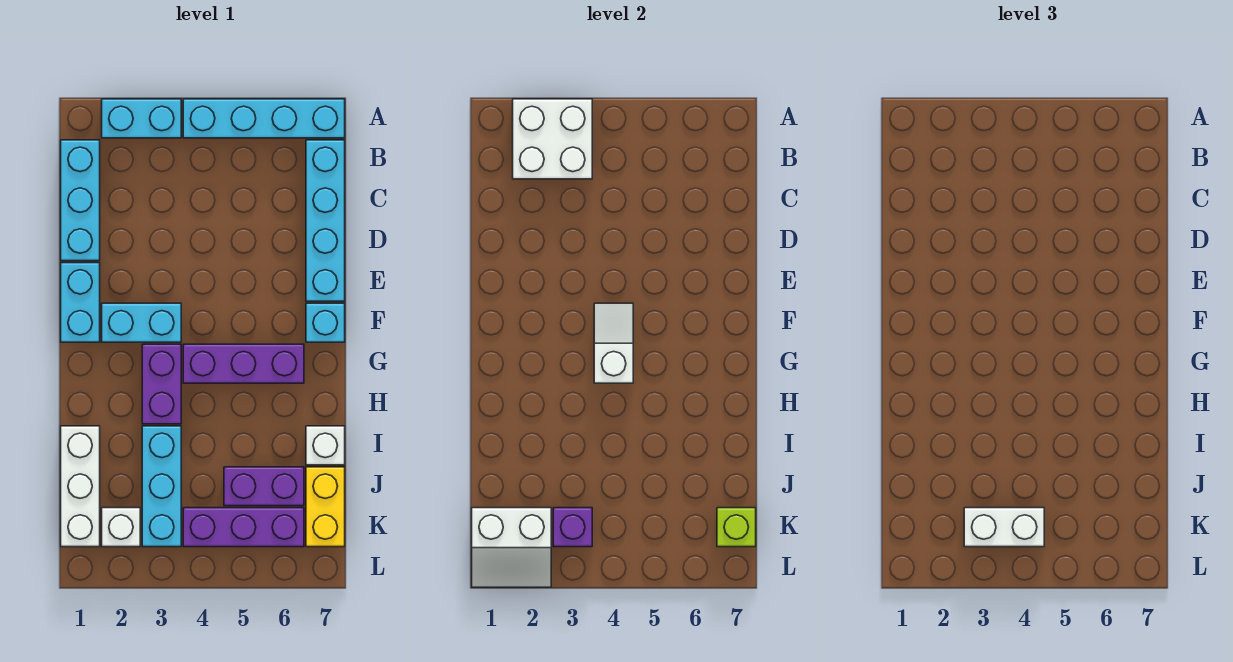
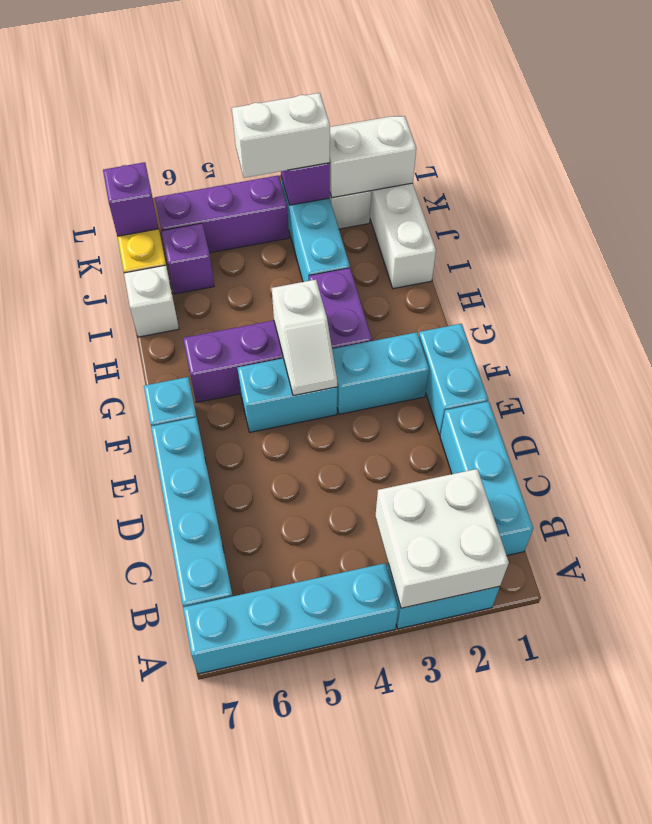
none -> cyan 1x2 brick [238,358,337,432]
purple 1x2 brick [224,467,304,506] -> purple 1x1 brick [161,223,214,294]
lime 1x1 brick [717,508,756,547] -> purple 1x1 brick [103,162,159,236]

